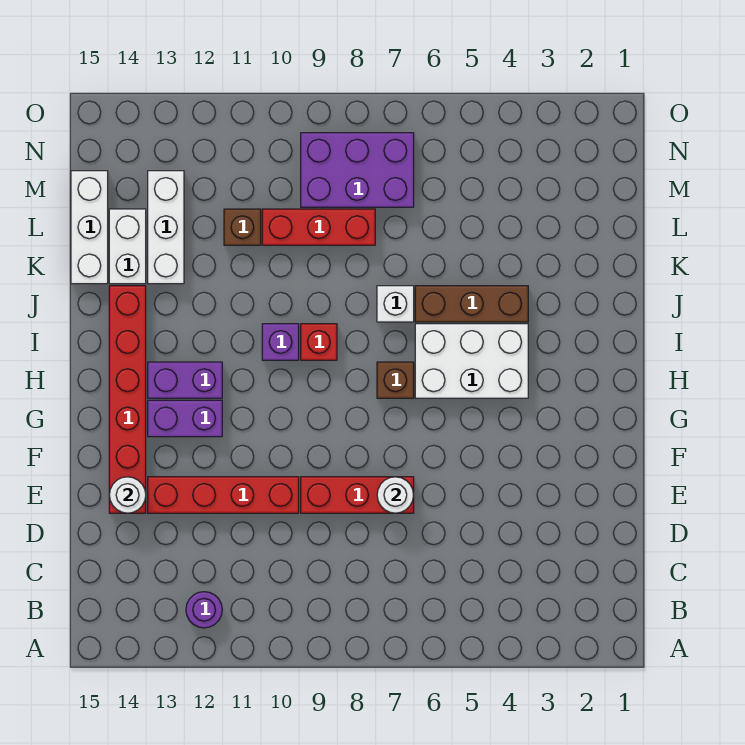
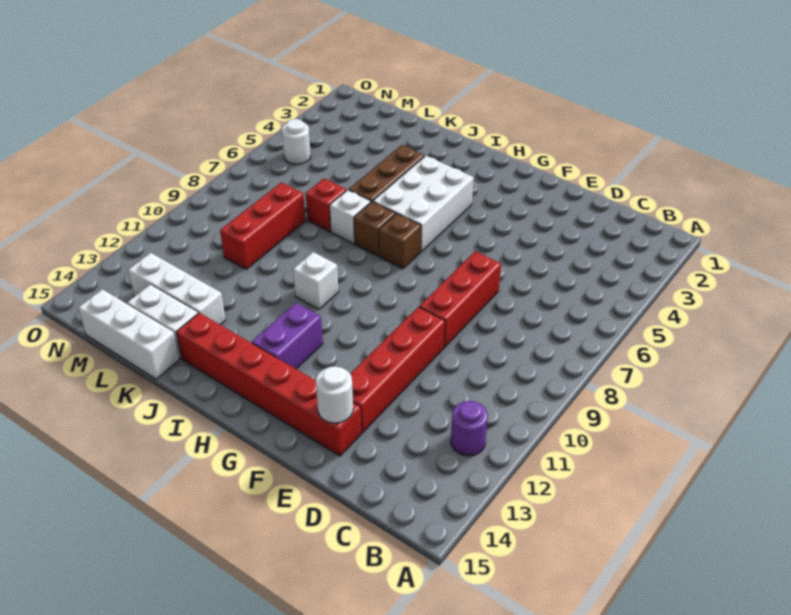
white 1x1 round brick [377,477,414,513] -> white 1x1 round brick moved to [282,119,311,164]
purple 1x2 brick [148,400,222,437] -> none
red 1x1 brick [301,324,337,360] -> red 1x1 brick moved to [306,179,347,232]
purple 1x1 brick [262,324,299,360] -> white 1x1 brick [293,252,339,309]
brown 1x1 brick [224,209,261,245] -> brown 1x1 brick moved to [354,202,396,256]
purple 2x3 brick [301,133,414,207] -> none

